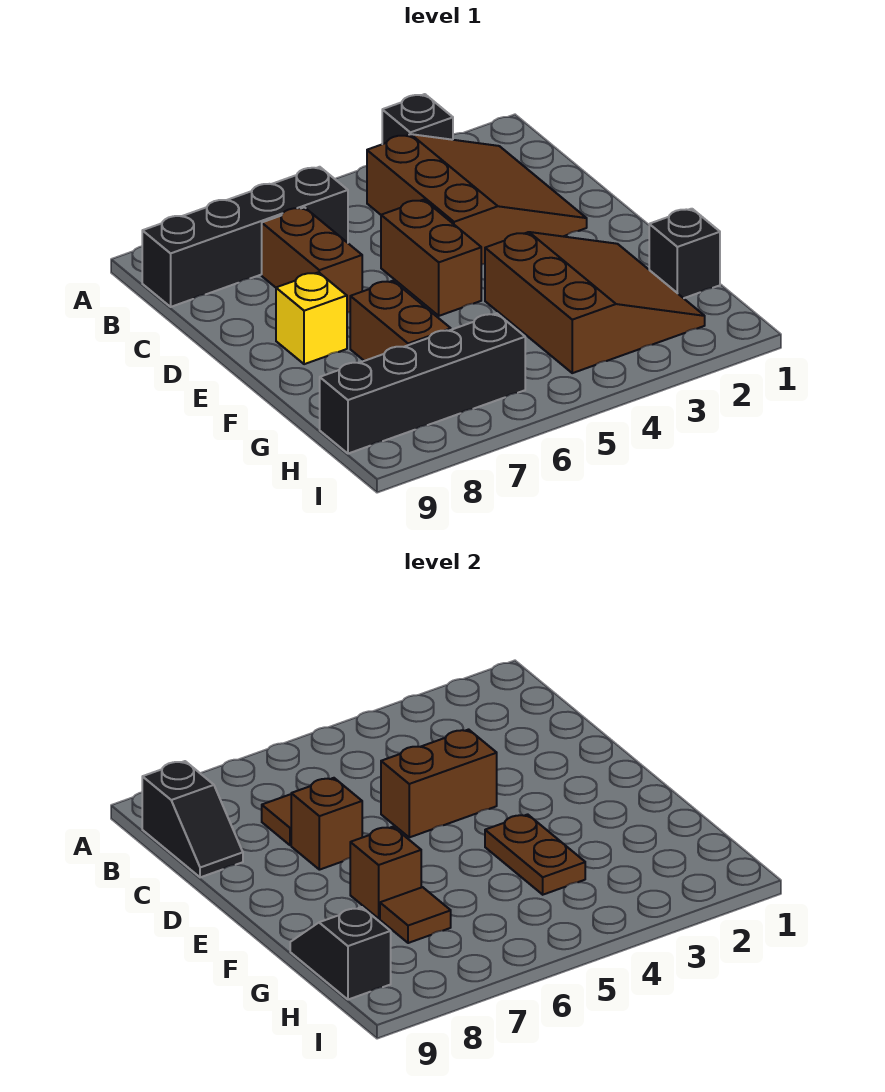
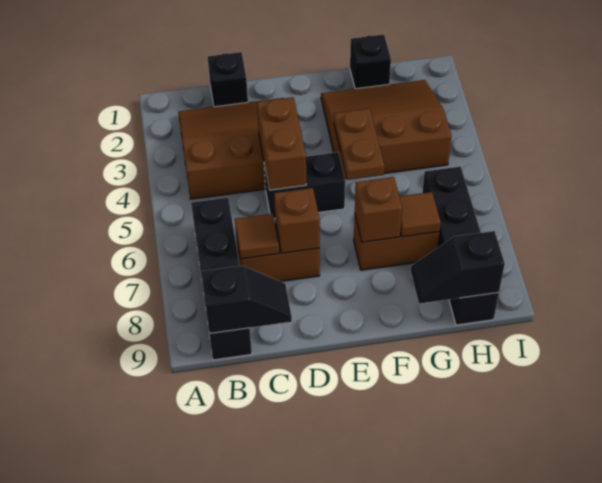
black 1x1 brick [382,94,453,144] -> black 1x1 brick moved to [208,52,248,107]
brown 1x2 brick [381,200,481,316] -> black 1x2 brick [264,152,345,218]
yellow 1x1 brick [276,272,347,364] -> none
brown 1x2 plate [485,814,585,895] -> brown 1x2 plate turned to [334,108,384,180]

